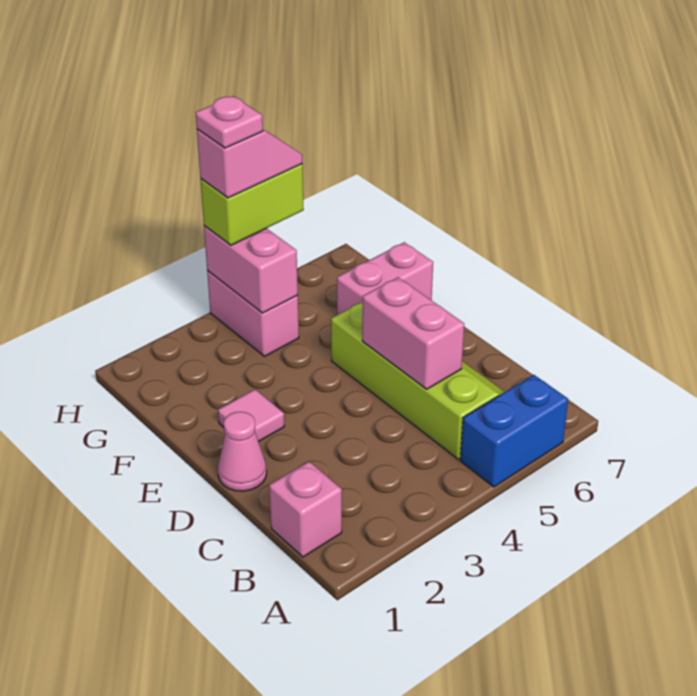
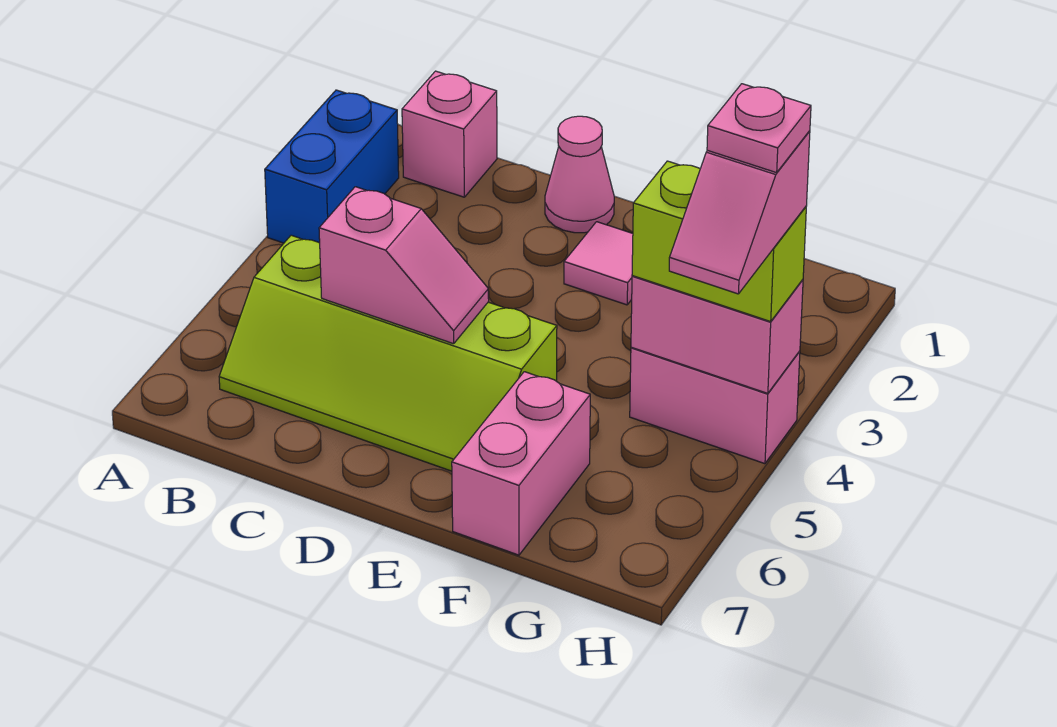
blue 1x2 brick [460,375,568,487] -> blue 1x2 brick moved to [265,90,399,243]
pink 1x2 brick [362,277,464,389] -> pink 1x2 slope [319,187,489,344]
lime 1x2 brick [200,164,304,245] -> lime 1x2 brick turned to [632,161,806,322]

